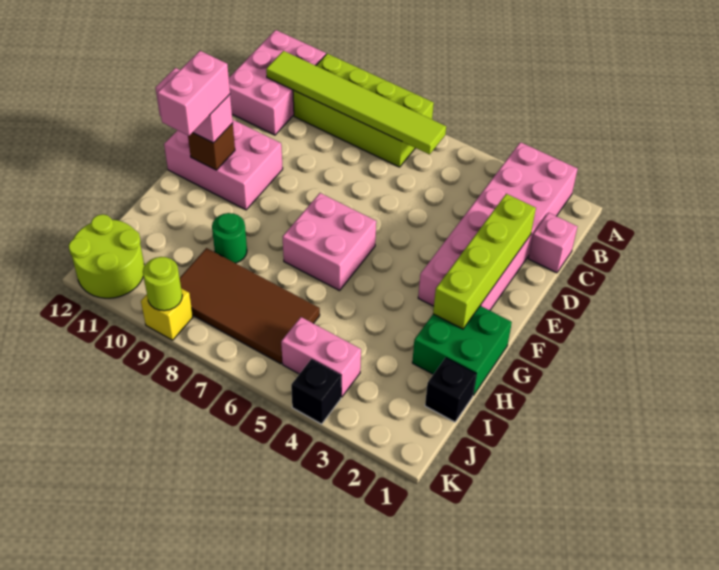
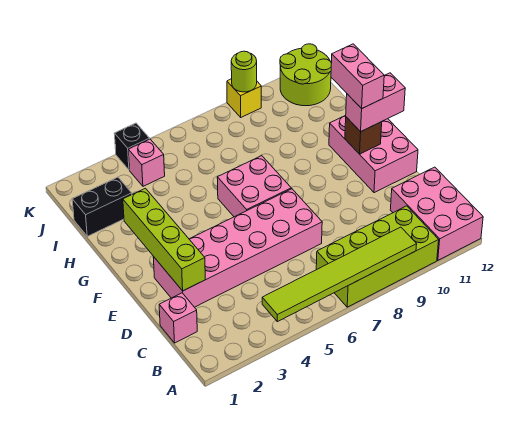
pink 2x6 brick [418,142,578,310] -> pink 2x6 brick turned to [153,189,322,307]
lime 1x6 tile [266,51,446,154] -> lime 1x6 tile moved to [262,227,417,322]
pink 2x3 brick [164,119,283,210] -> pink 2x3 brick turned to [329,115,418,193]
green 2x2 brick [412,306,512,395] -> none
green 1x1 round brick [212,213,247,263] -> none
black 1x1 brick [425,358,476,422] -> black 1x2 brick [72,177,132,236]
brown 2x4 tile [180,248,320,364] -> none
pink 1x2 brick [281,317,361,397] -> pink 1x1 brick [128,139,165,186]

